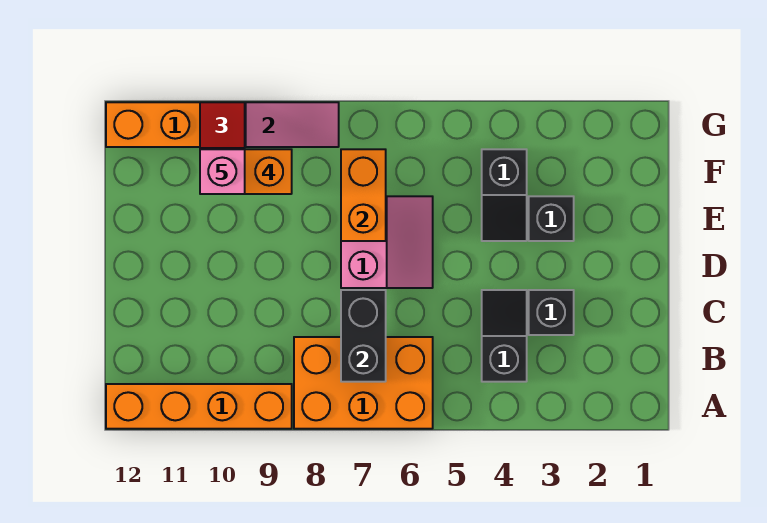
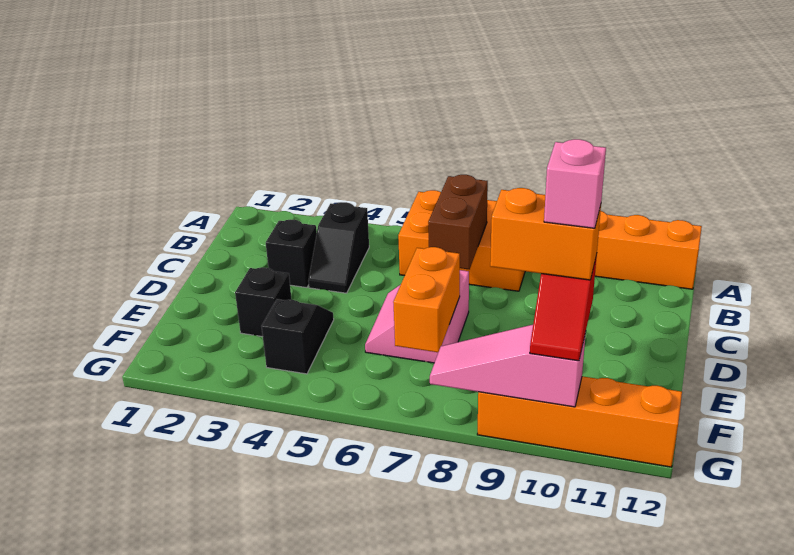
black 1x2 brick [341,290,386,382] -> brown 1x2 brick [428,175,488,269]

